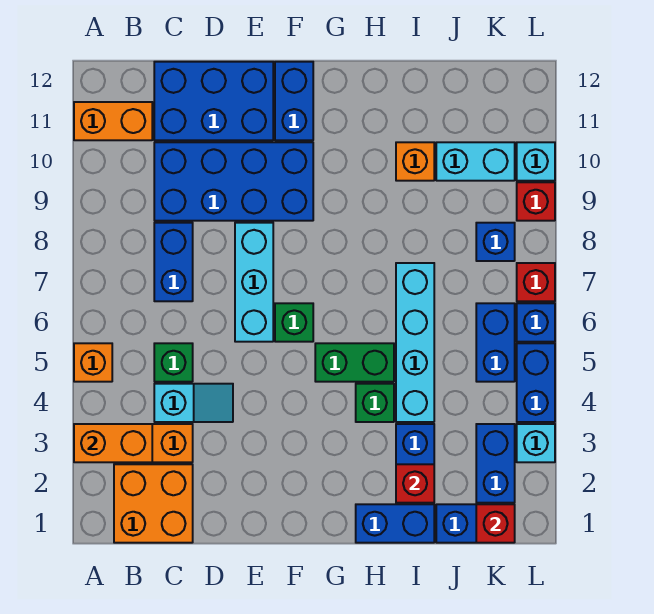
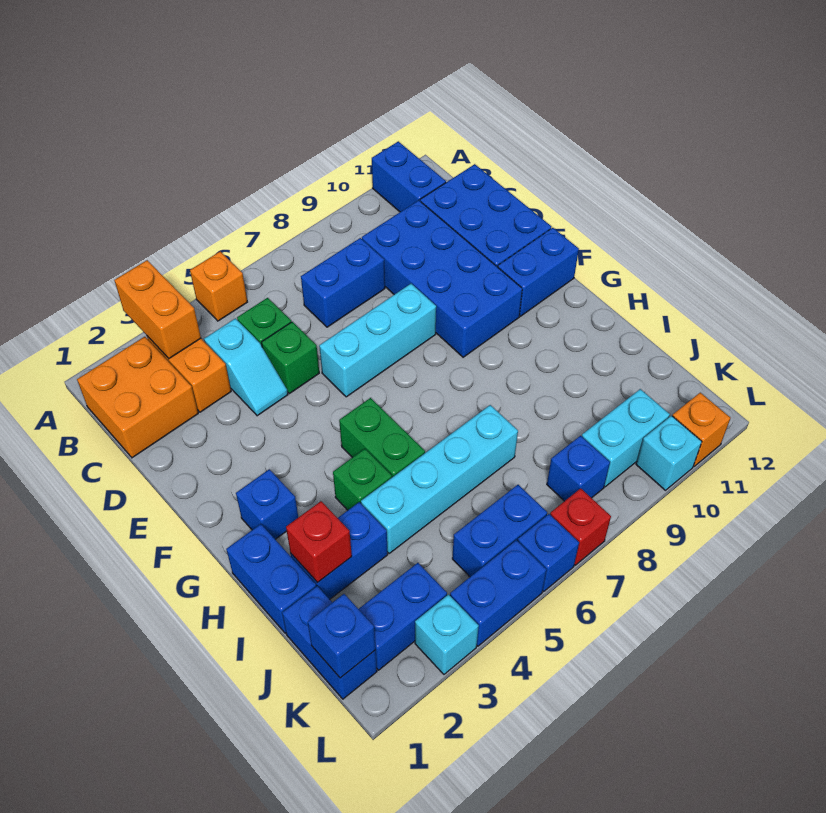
orange 1x2 brick [74,102,152,140] -> blue 1x2 brick [372,141,446,212]
green 1x1 brick [275,303,313,342] -> green 1x1 brick moved to [262,322,319,394]
none -> blue 1x1 brick [236,469,298,539]
orange 1x1 brick [396,142,434,181] -> orange 1x1 brick moved to [673,393,730,466]
cyan 1x2 brick [436,142,515,181] -> cyan 1x2 brick turned to [582,389,670,487]
red 1x1 brick [476,504,515,543] -> blue 1x1 brick [308,594,376,678]
red 1x1 brick [517,182,555,221] -> none

